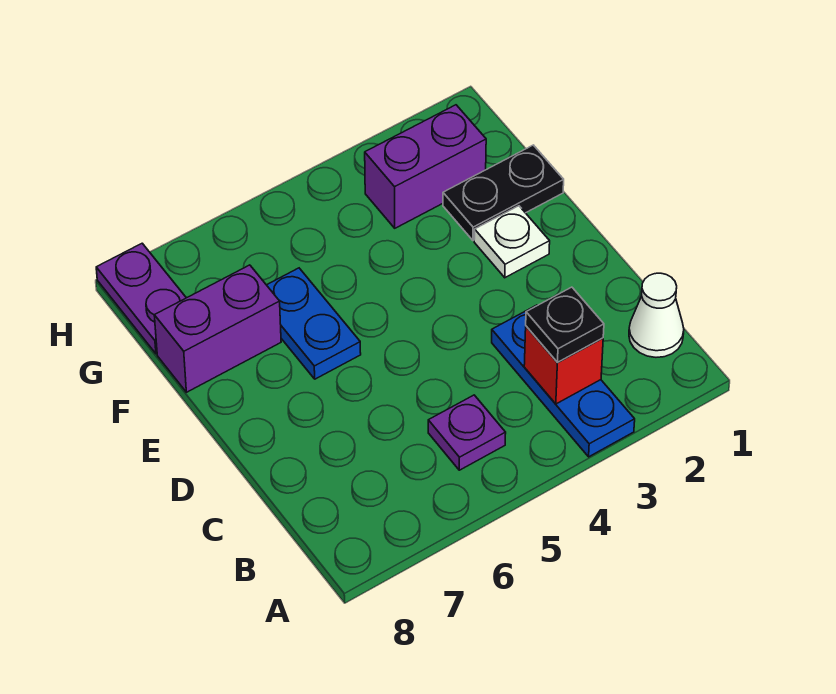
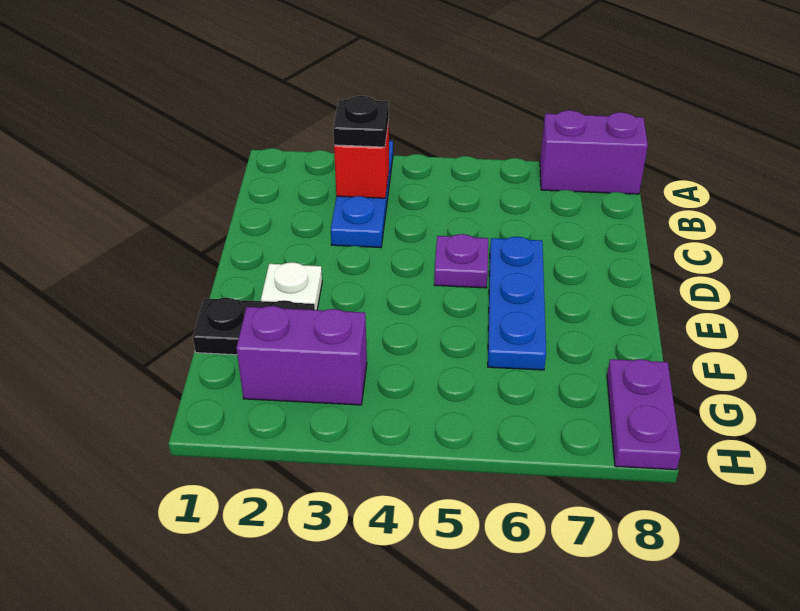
white 1x1 cone [629,273,684,357] -> none
purple 1x1 plate [428,395,506,470] -> purple 1x1 plate moved to [434,234,488,288]
blue 1x2 plate [267,268,361,379] -> blue 1x3 plate [488,237,546,370]
purple 1x2 brick [154,265,281,392] -> purple 1x2 brick moved to [540,110,648,194]

